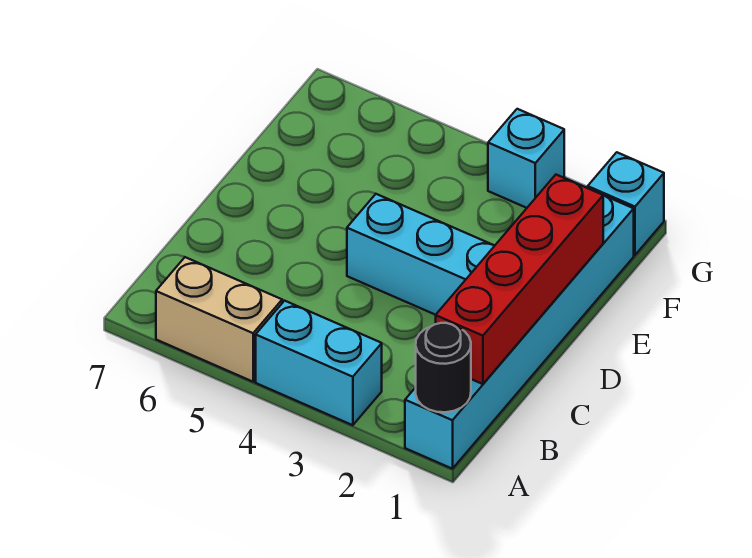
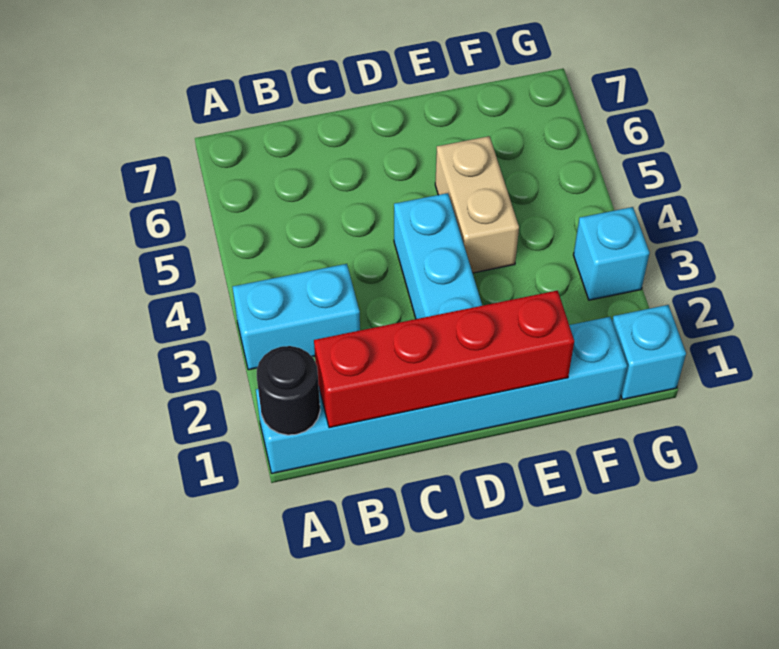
cyan 1x2 brick [256,301,382,425] -> cyan 1x2 brick turned to [233,264,360,370]
tan 1x2 brick [156,257,282,382] -> tan 1x2 brick moved to [435,136,519,273]

